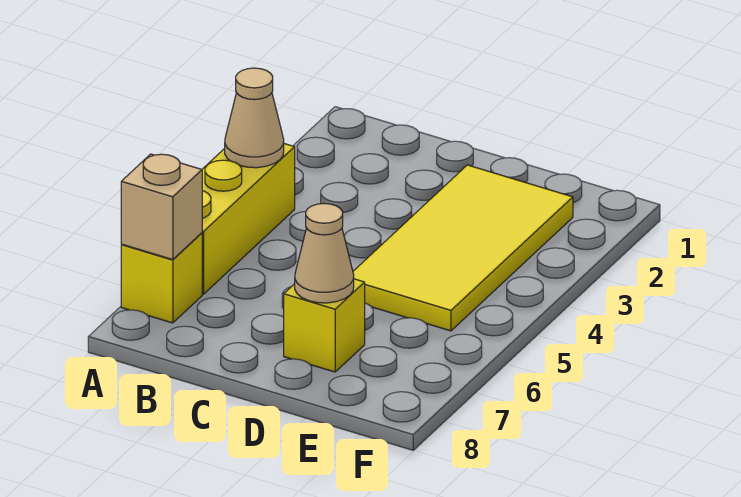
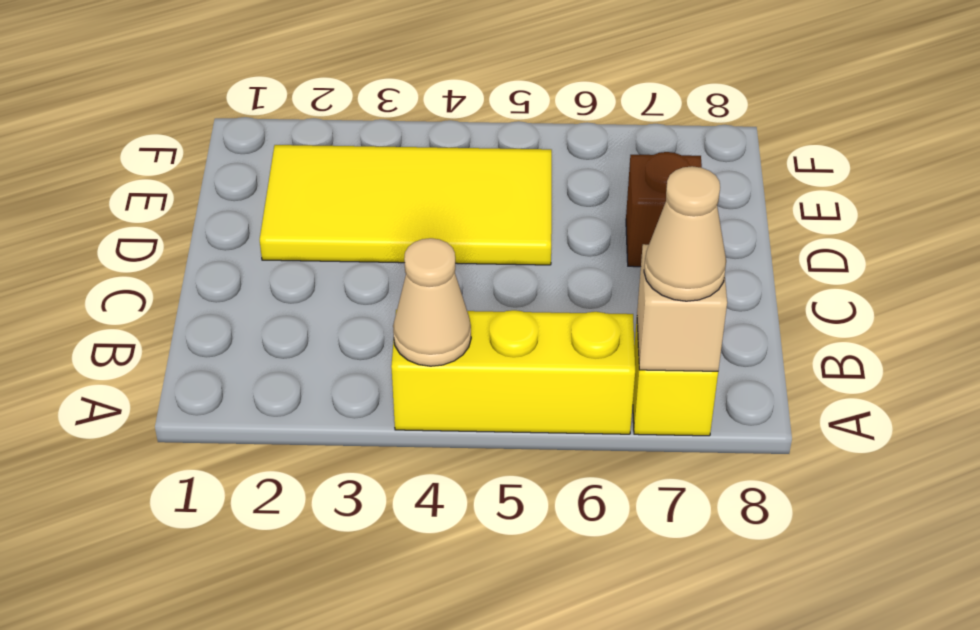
yellow 1x1 brick [284,279,365,372] -> brown 1x1 brick [626,152,702,267]
tan 1x1 cone [295,204,354,303] -> tan 1x1 cone moved to [644,166,726,301]

